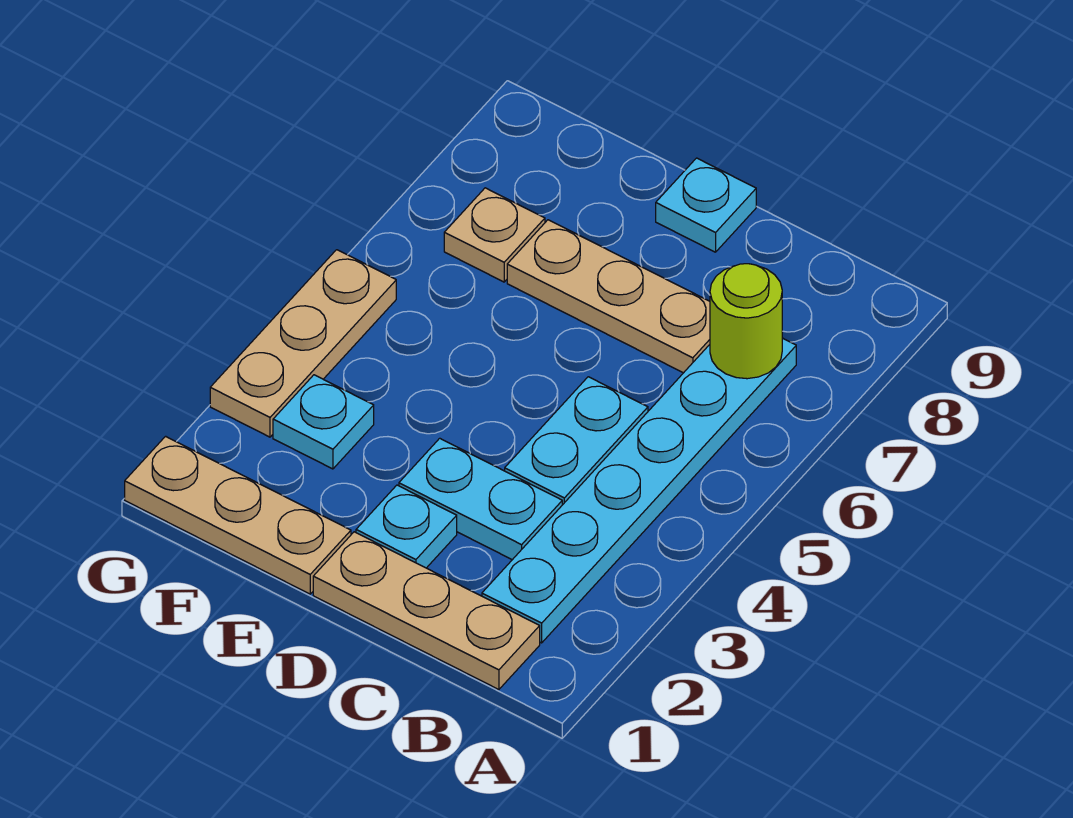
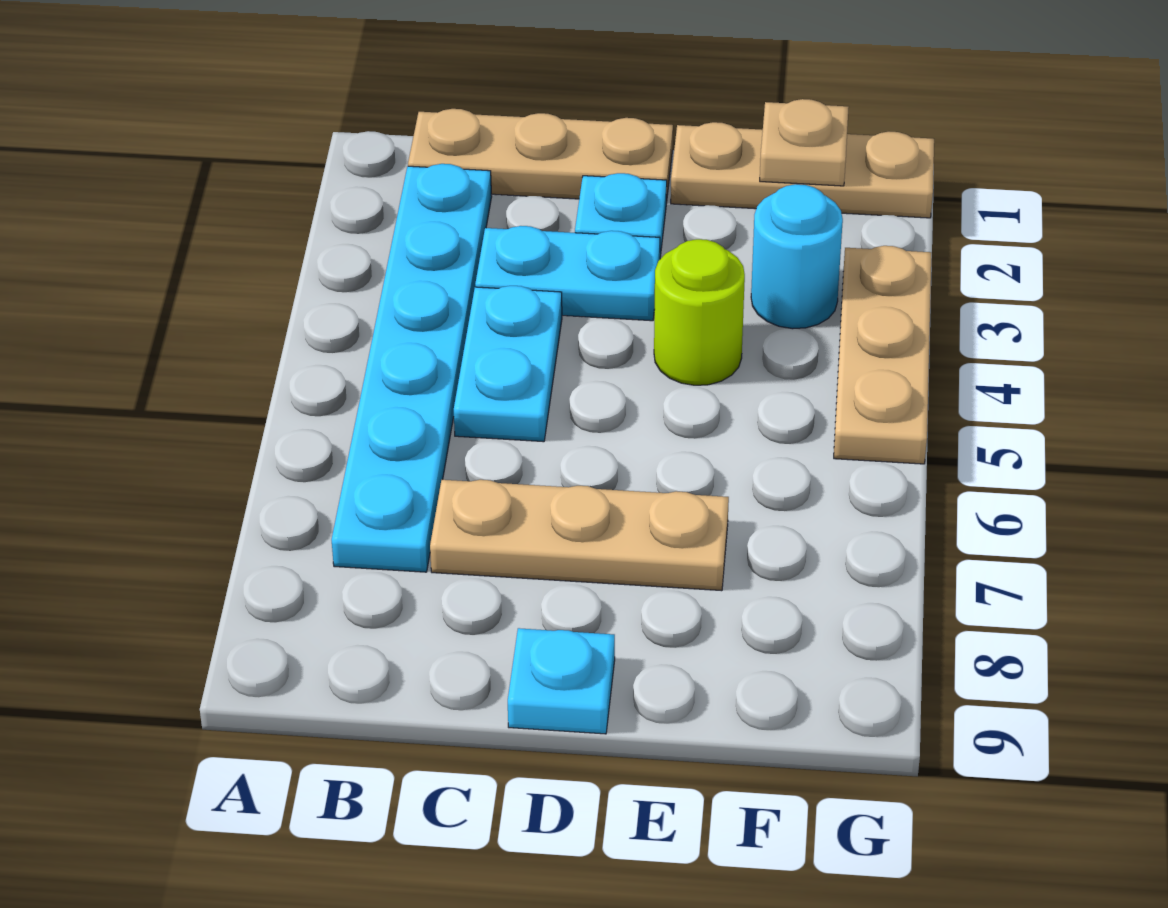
lime 1x1 round brick [710,264,782,379] -> lime 1x1 round brick moved to [654,239,745,385]
cyan 1x1 plate [273,375,374,469] -> cyan 1x1 round brick [751,184,843,329]
tan 1x1 plate [444,188,545,282] -> tan 1x1 plate moved to [760,99,849,186]

